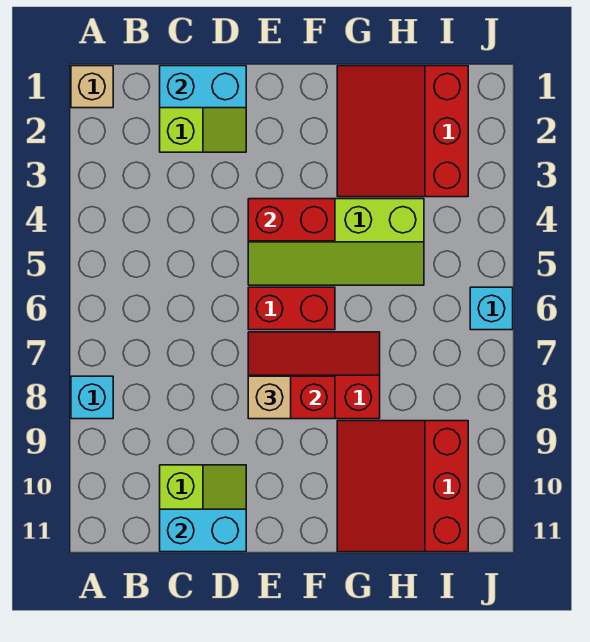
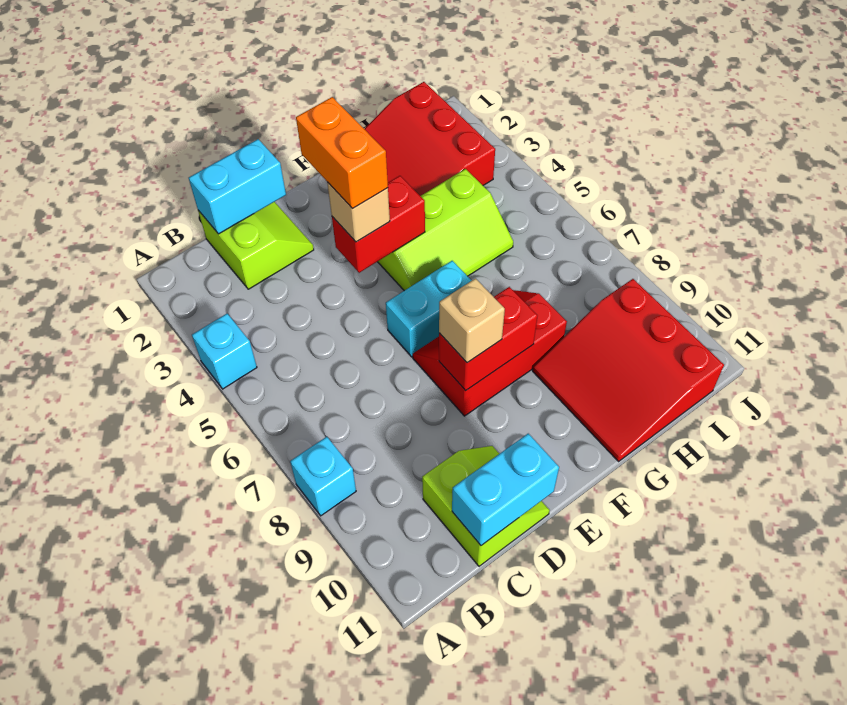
tan 1x1 brick [71,66,113,108] -> tan 1x1 brick moved to [327,182,390,242]
none -> orange 1x2 brick [296,97,388,209]
lime 2x4 slope [248,199,424,285] -> lime 2x3 slope [378,169,513,291]
red 1x2 brick [248,287,335,330] -> cyan 1x2 brick [386,261,472,357]
cyan 1x1 brick [470,287,513,330] -> cyan 1x1 brick moved to [192,314,257,389]

